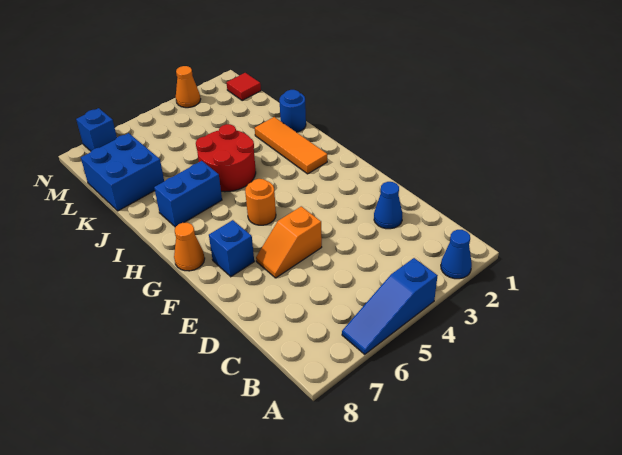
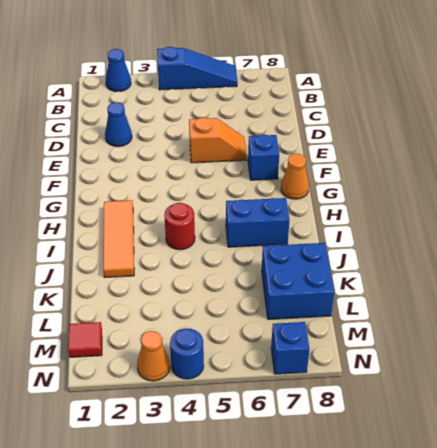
orange 1x1 round brick [245,179,276,225] -> none
red 2x2 round brick [196,124,256,192] -> red 1x1 round brick [164,203,195,250]
blue 1x1 round brick [279,90,306,132] -> blue 1x1 round brick moved to [170,328,204,379]

